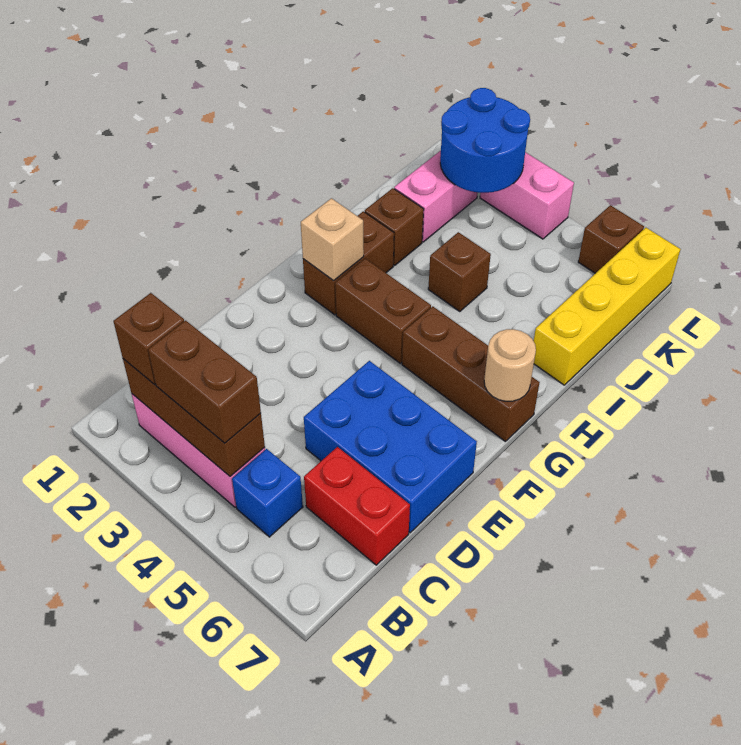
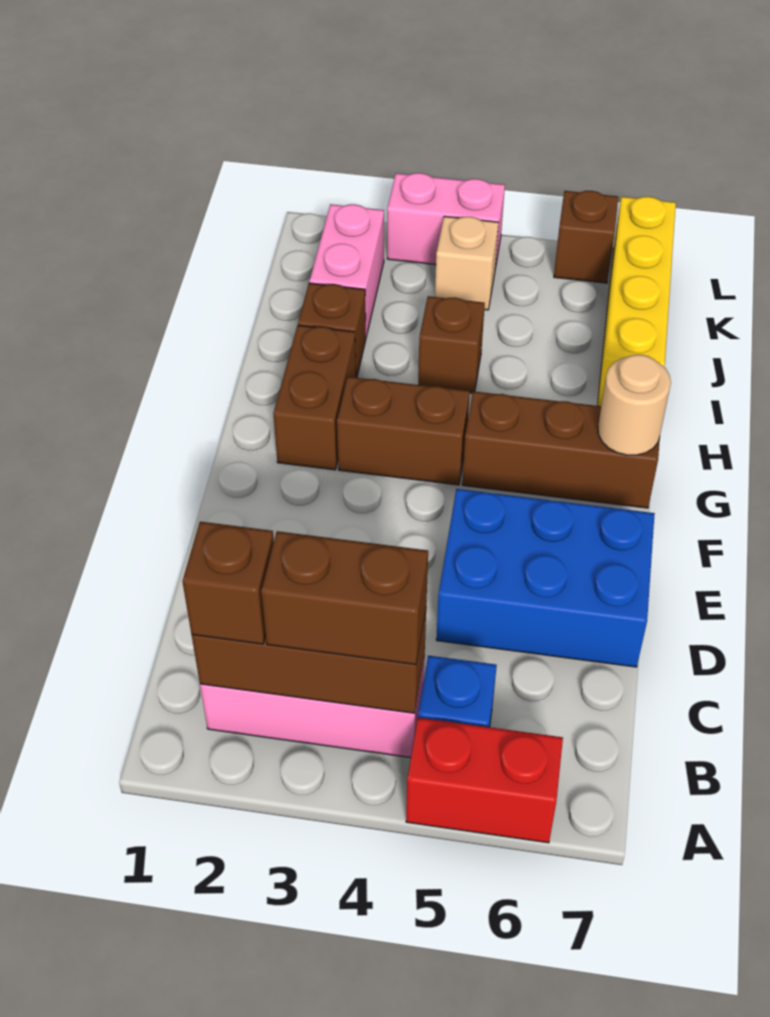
red 1x2 brick [304,447,410,565] -> red 1x2 brick moved to [406,718,563,843]
tan 1x1 brick [301,198,364,281] -> tan 1x1 brick moved to [435,216,499,310]
blue 2x2 round brick [440,88,530,193] -> none

